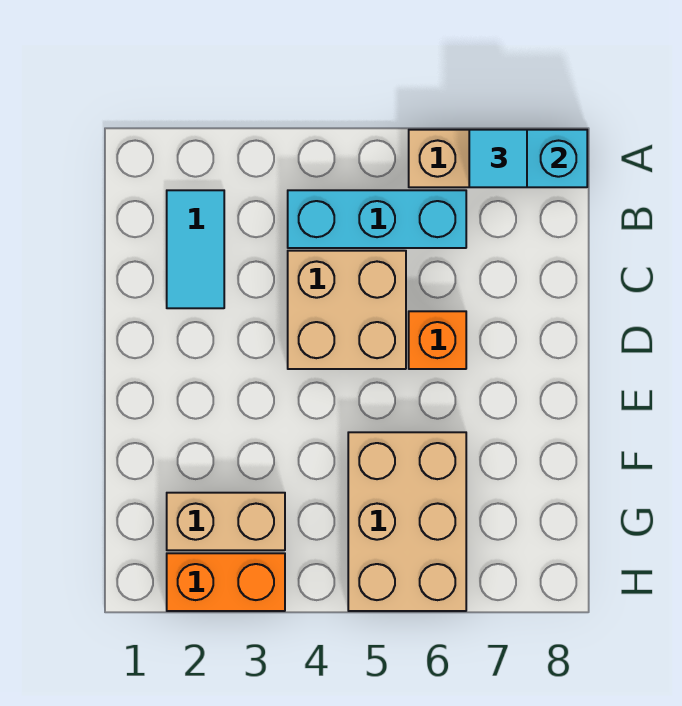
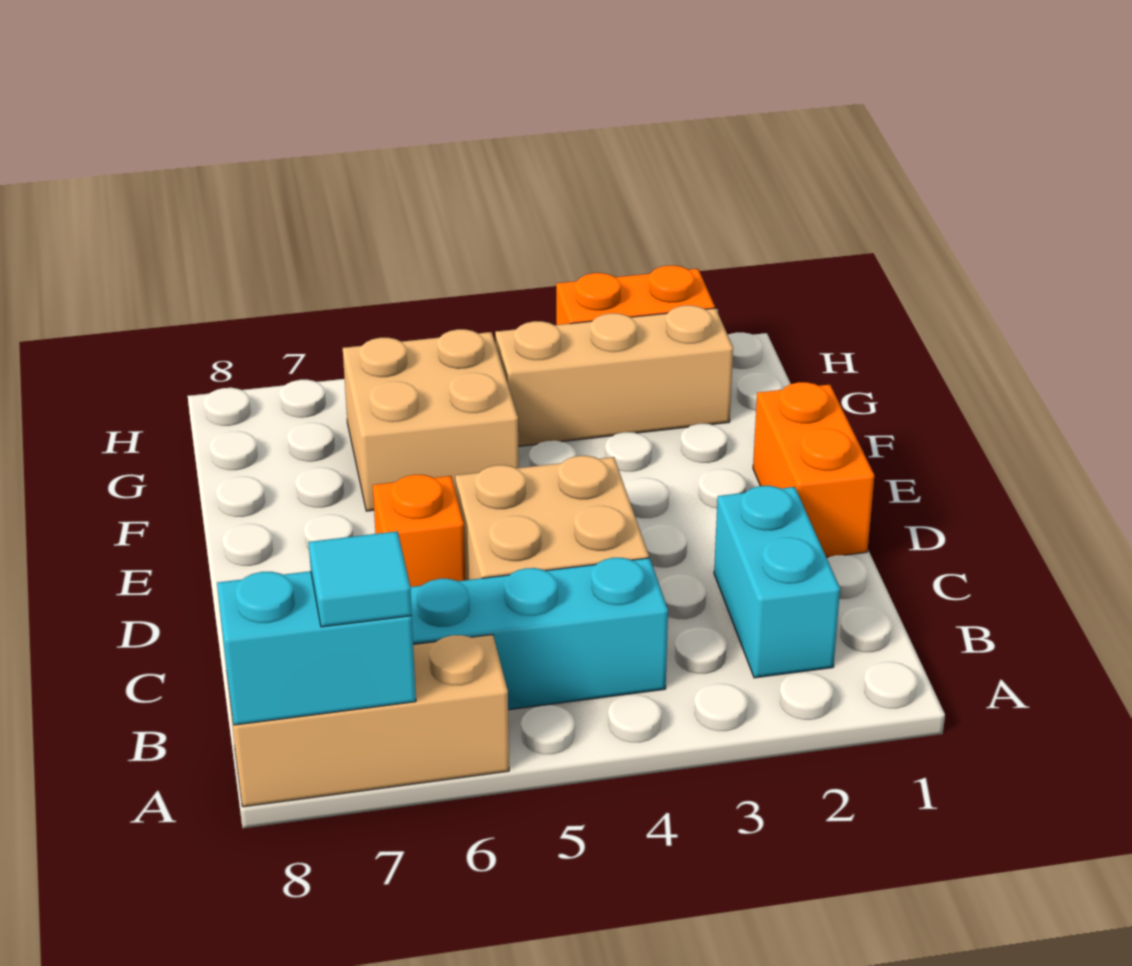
cyan 1x2 tile [167,190,224,308] -> cyan 1x2 brick [714,486,840,678]
none -> orange 1x2 brick [753,382,874,557]
tan 2x3 brick [348,432,466,611] -> tan 2x2 brick [343,329,519,511]
tan 1x2 brick [167,493,285,550] -> tan 1x3 brick [495,305,733,446]

